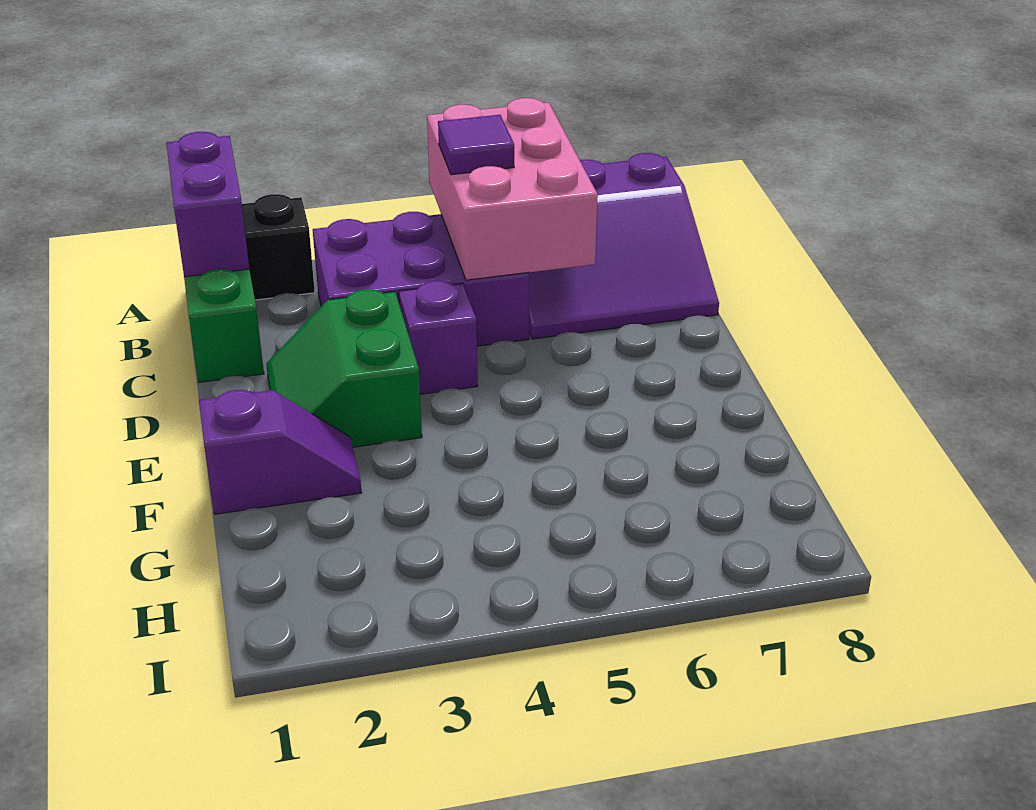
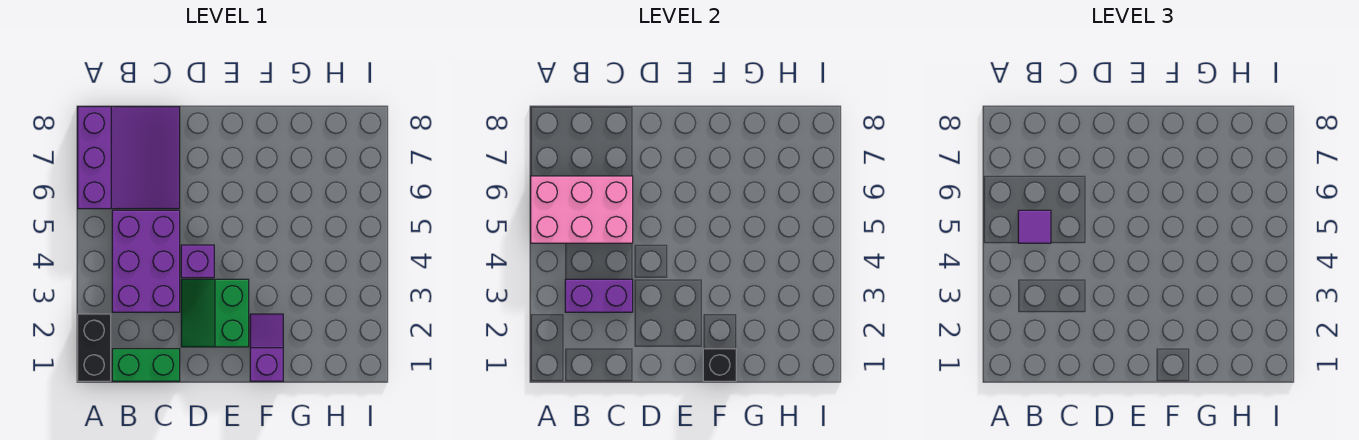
purple 1x2 brick [166,132,249,277] -> purple 1x2 brick moved to [565,279,633,312]
green 2x2 slope [266,289,422,447] -> green 2x2 slope turned to [181,279,249,347]
none -> black 1x1 brick [703,349,736,381]

